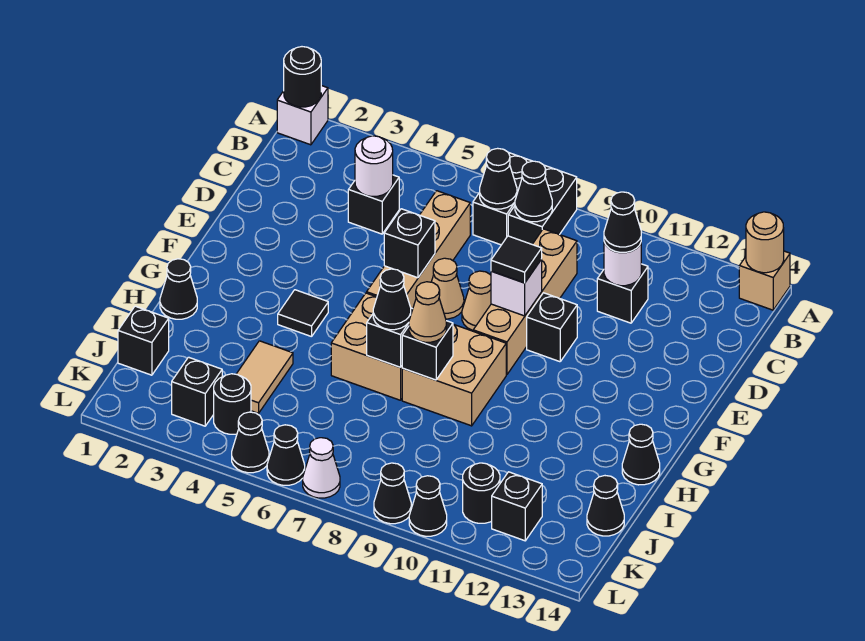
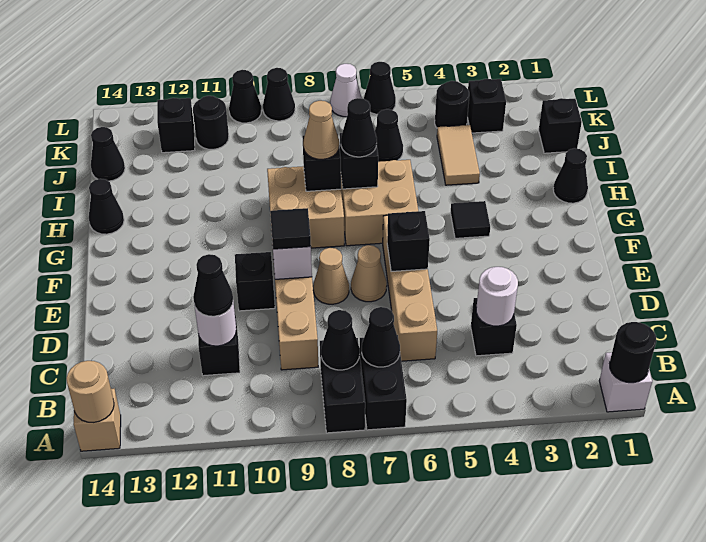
black 1x1 cone [232,412,269,473] -> black 1x1 cone moved to [375,109,403,162]

